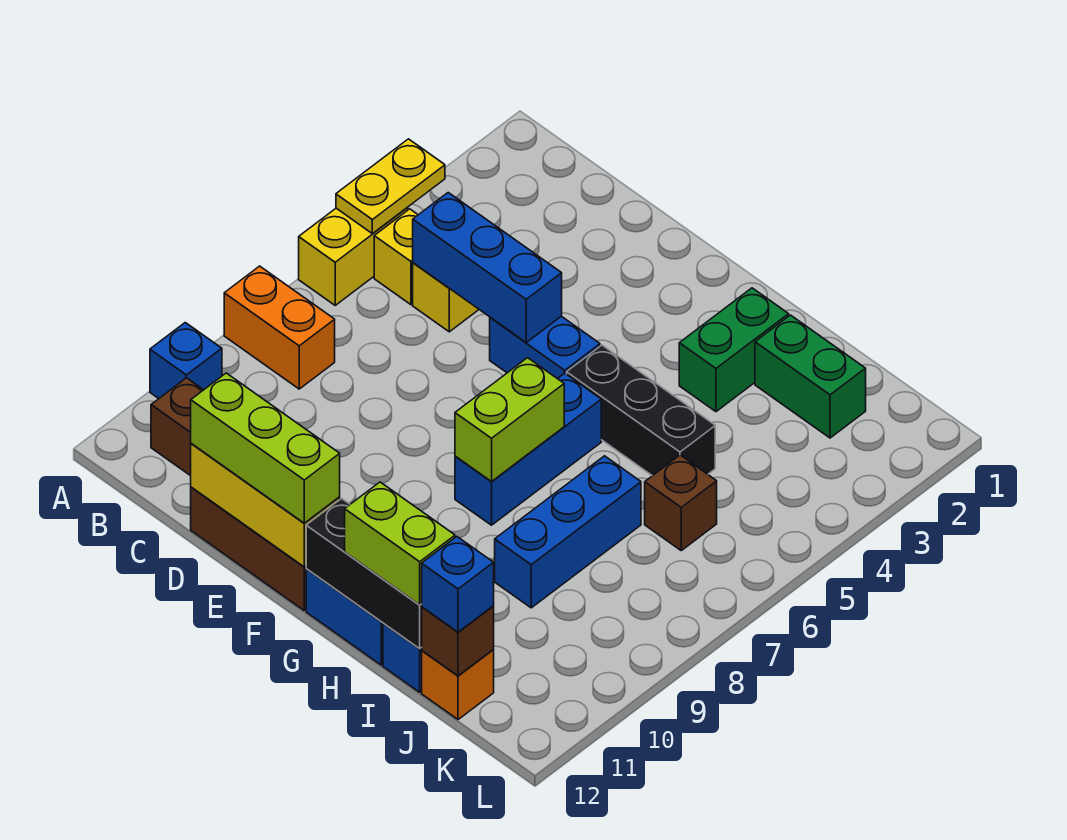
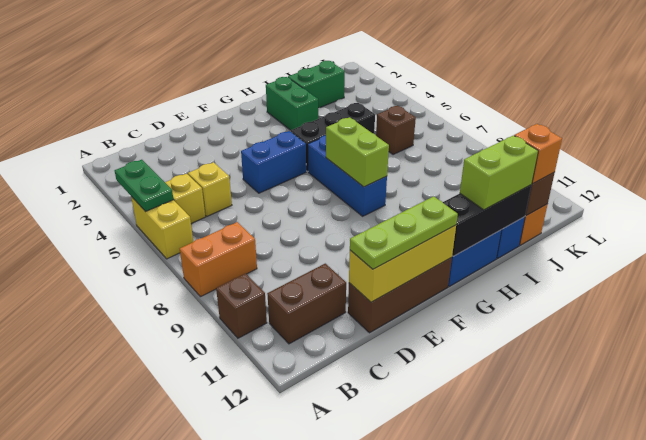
yellow 1x2 plate [336,139,445,234] -> green 1x2 plate [115,160,173,212]
blue 1x1 brick [150,323,222,399] -> brown 1x1 brick [216,273,267,338]
blue 1x3 brick [413,193,562,342] -> none
lime 1x3 brick [191,373,340,523] -> lime 1x3 plate [350,196,458,269]
blue 1x3 brick [495,456,641,608] -> none
blue 1x1 brick [422,537,494,632] -> orange 1x1 brick [514,124,562,184]

